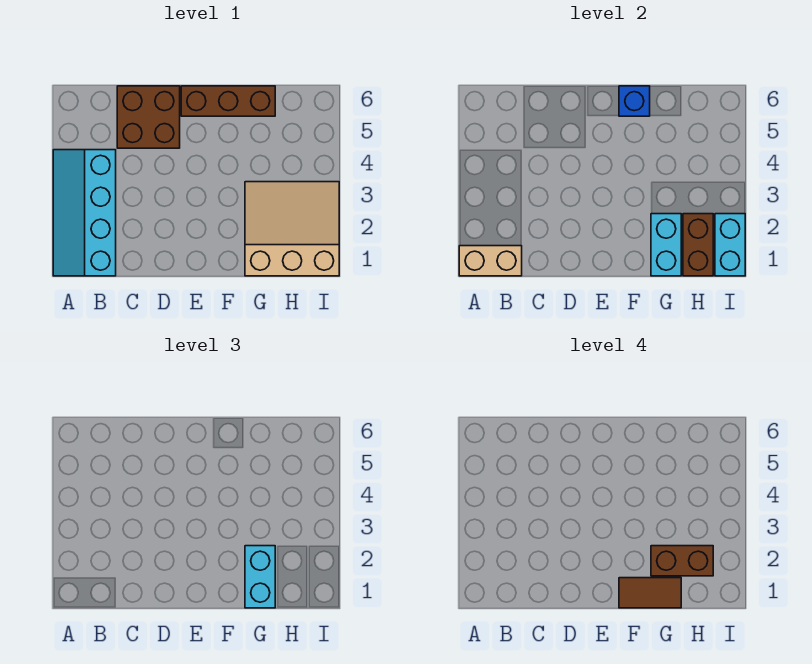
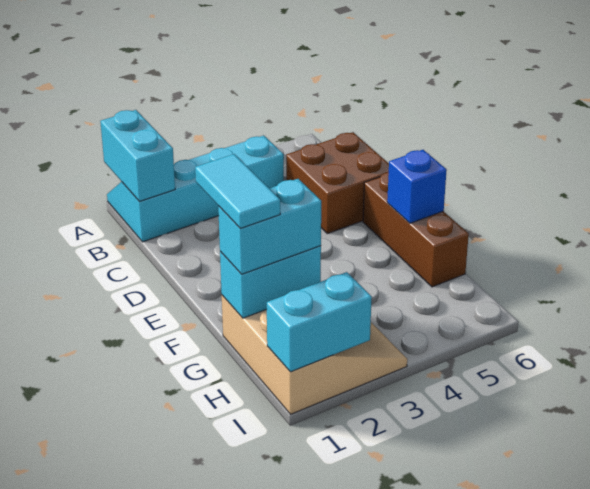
tan 1x2 brick [459,246,522,276] -> cyan 1x2 brick [100,110,175,201]
brown 1x2 tile [619,578,681,608] -> cyan 1x2 tile [195,154,280,229]
brown 1x2 brick [651,546,713,576] -> none
brown 1x2 brick [683,214,713,276] -> none

